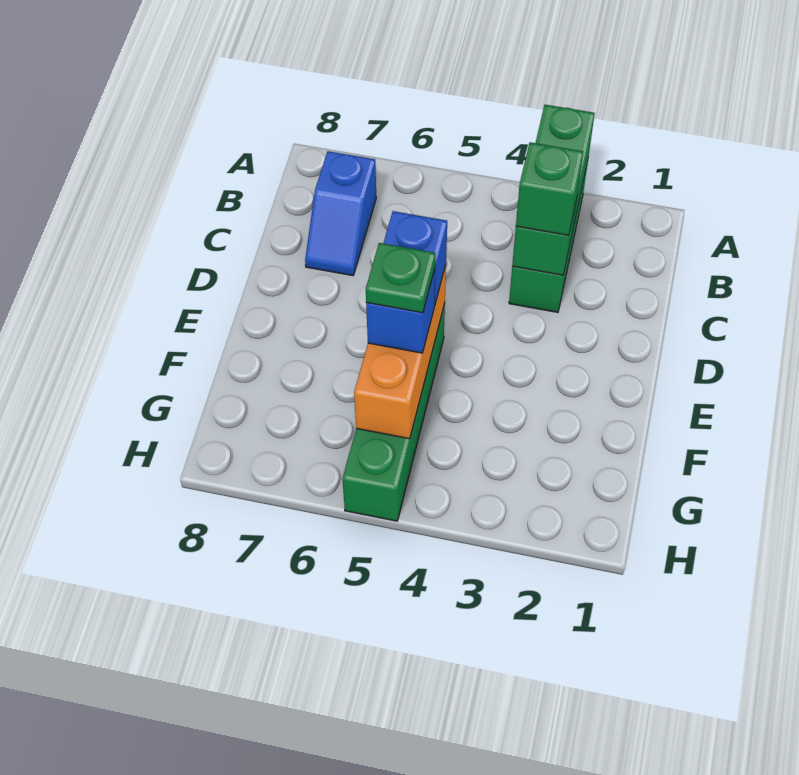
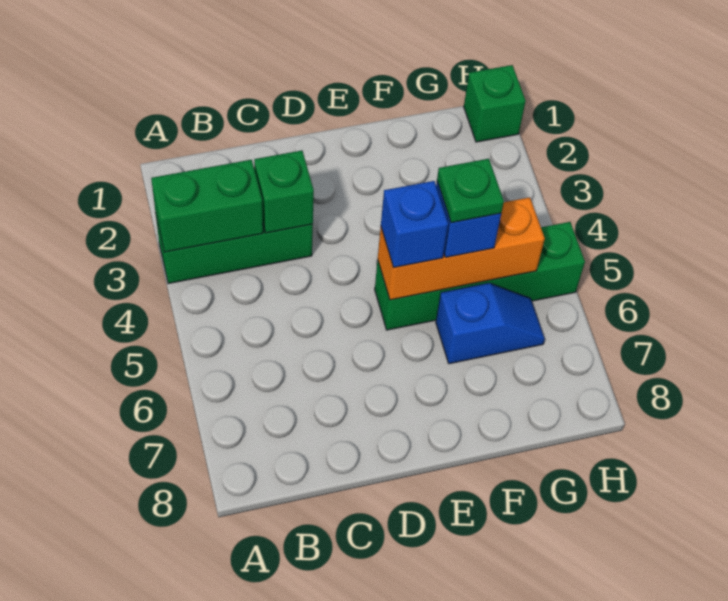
blue 1x2 slope [305,151,376,276] -> blue 1x2 slope moved to [436,283,545,364]
green 1x1 brick [516,142,583,235] -> green 1x1 brick moved to [464,65,526,142]

